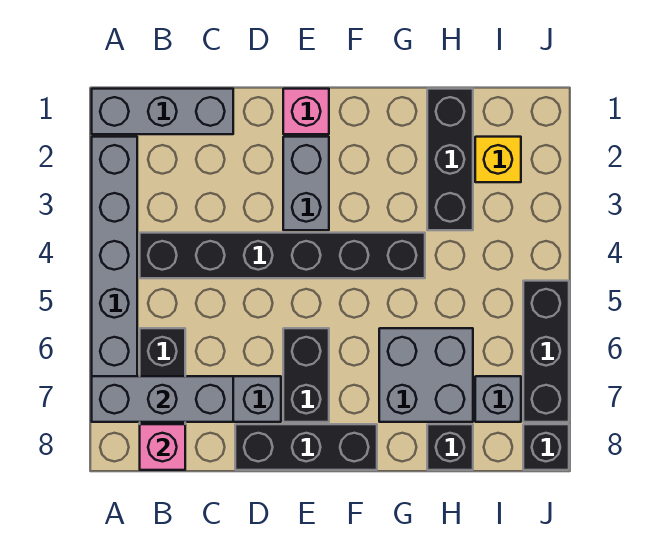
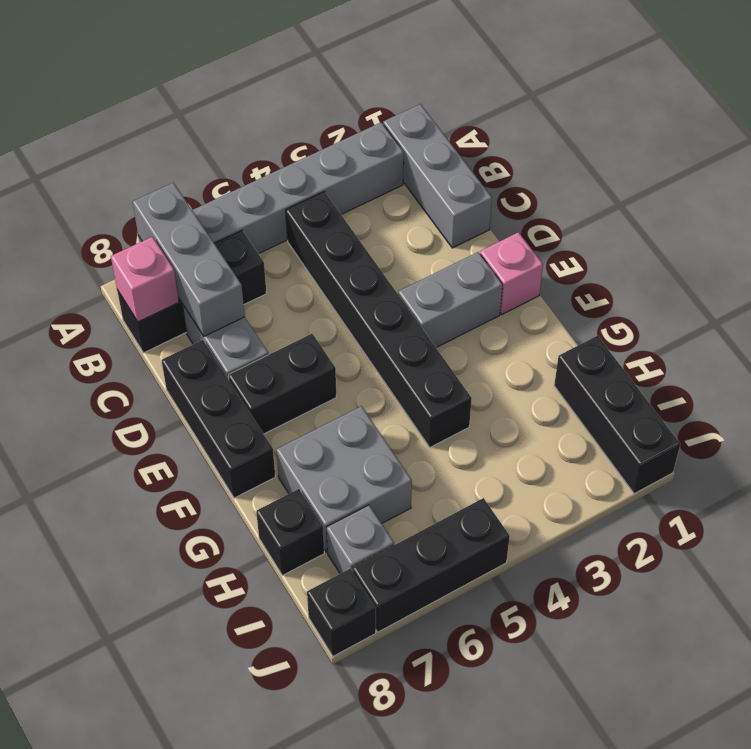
black 1x3 brick [427,89,473,230] -> black 1x3 brick turned to [554,336,680,494]
yellow 1x1 brick [475,137,521,182] -> none

